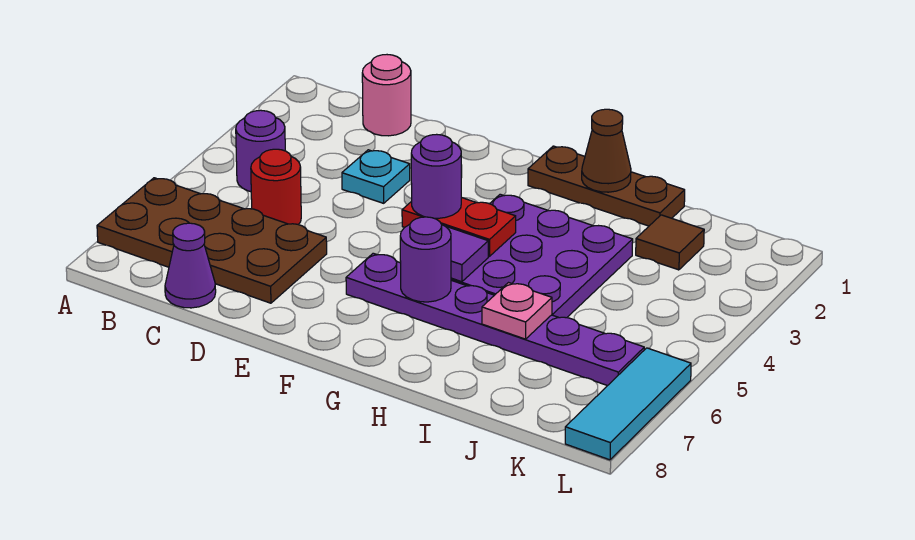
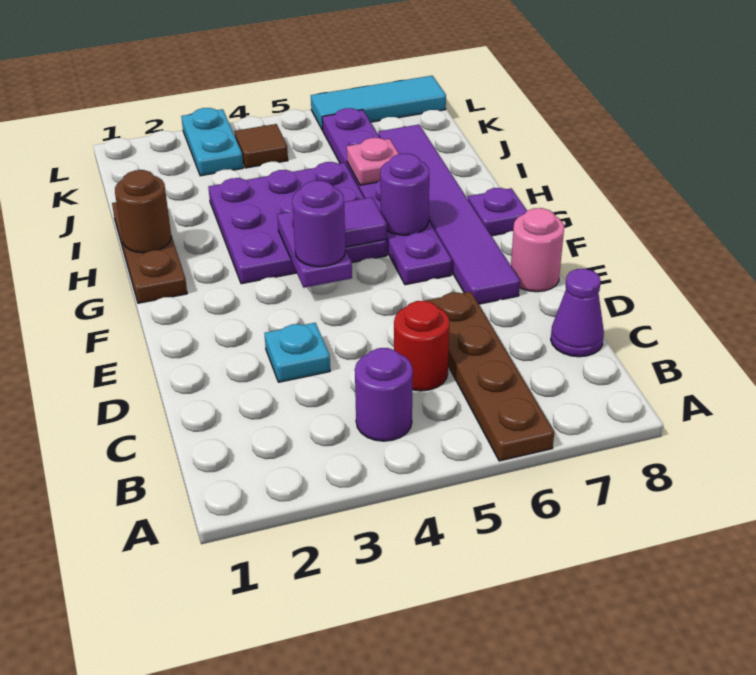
brown 2x4 plate [97,178,327,303] -> brown 1x4 plate [426,292,554,461]
pink 1x1 round brick [362,55,411,136] -> pink 1x1 round brick moved to [511,208,564,292]
none -> purple 1x6 tile [378,125,520,304]
red 1x2 plate [402,197,516,256] -> purple 1x2 plate [277,211,352,288]
none -> purple 1x1 plate [468,188,527,236]
brown 1x1 cone [582,109,631,192] -> brown 1x1 round brick [115,170,171,253]
brown 1x1 tile [636,215,704,270] -> brown 1x1 tile moved to [235,124,288,168]
none -> cyan 1x2 plate [181,108,243,176]

